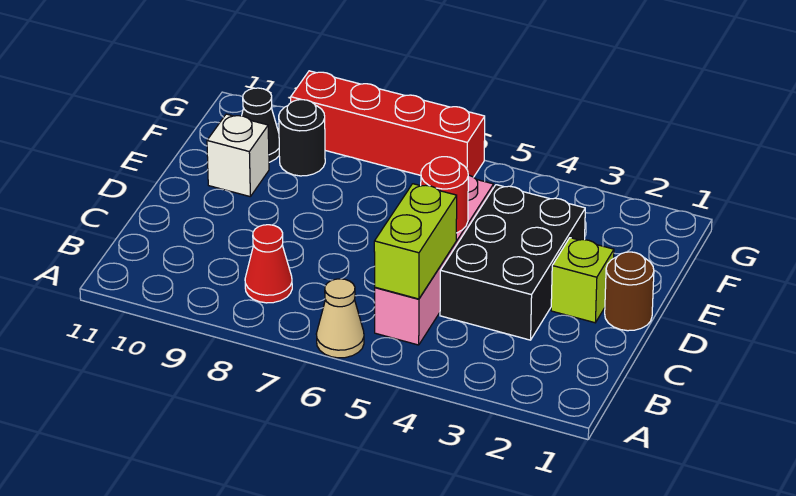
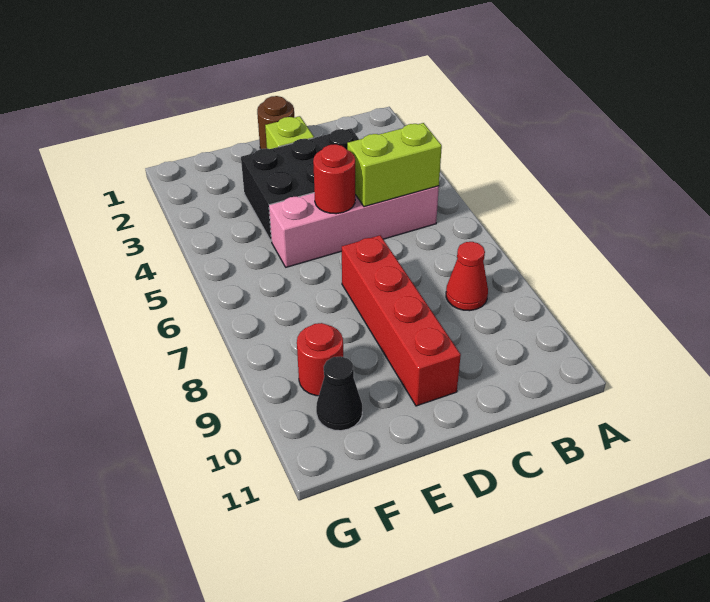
tan 1x1 cone [316,279,364,358] -> none
white 1x1 brick [207,114,269,196] -> none
black 1x1 round brick [279,100,325,176] -> red 1x1 round brick [297,323,343,396]
red 1x4 brick [291,71,485,177] -> red 1x4 brick moved to [342,235,461,406]

